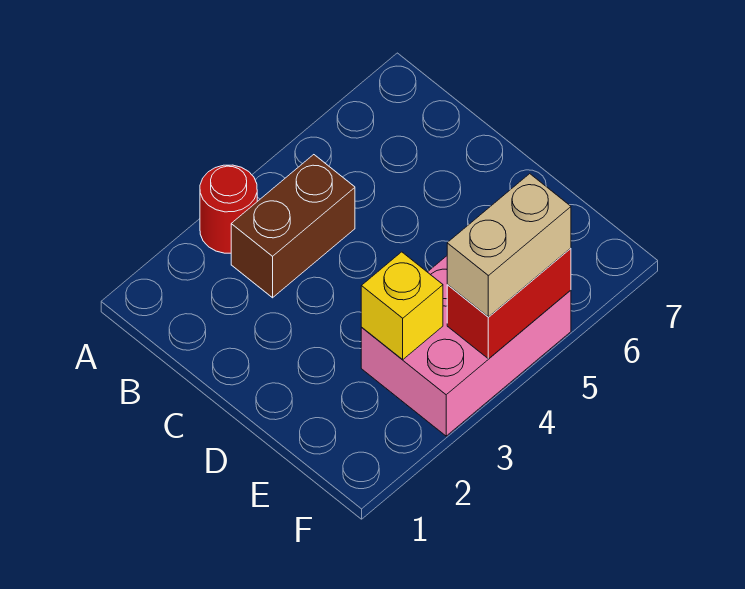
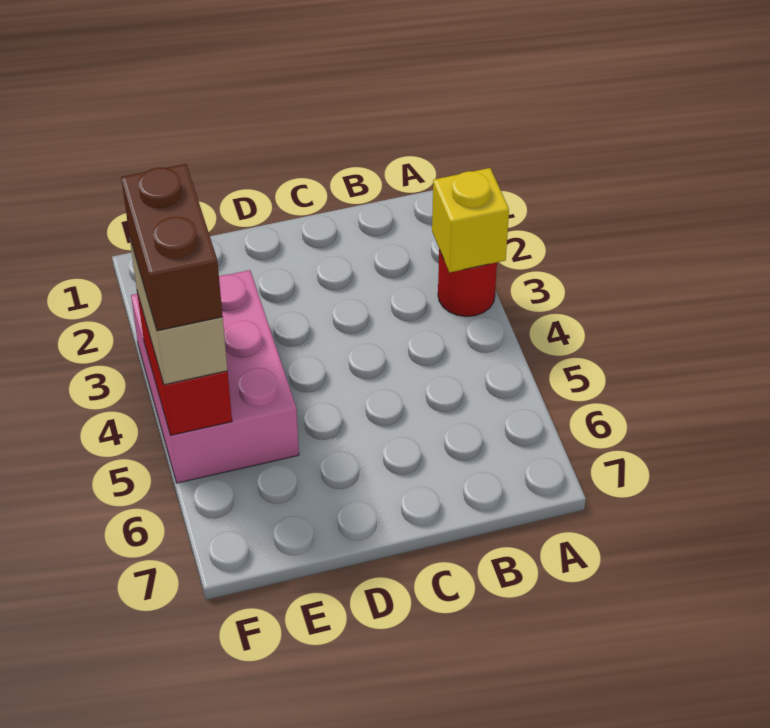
brown 1x2 brick [231,155,355,298] -> brown 1x2 brick moved to [121,164,223,331]
yellow 1x1 brick [361,252,443,360] -> yellow 1x1 brick moved to [432,168,509,273]

